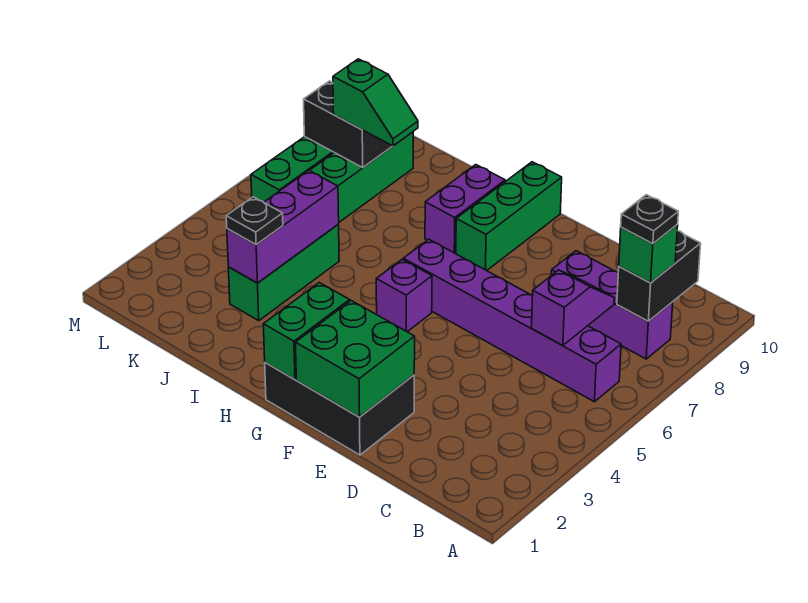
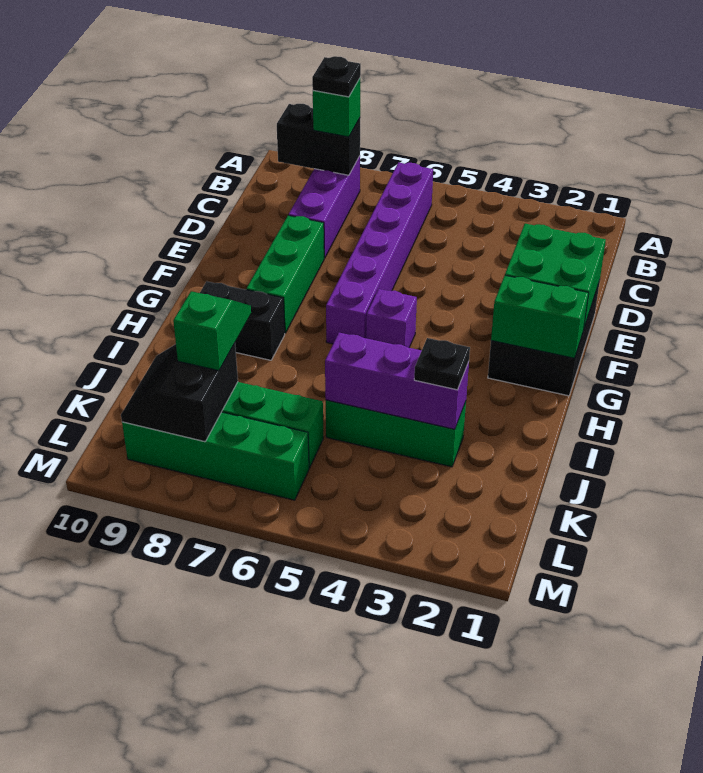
purple 1x2 slope [532,270,614,346] -> none
green 1x3 brick [456,162,562,271] -> green 1x3 brick turned to [246,215,324,333]
purple 1x2 brick [425,165,505,254] -> black 1x2 brick [200,282,285,360]

